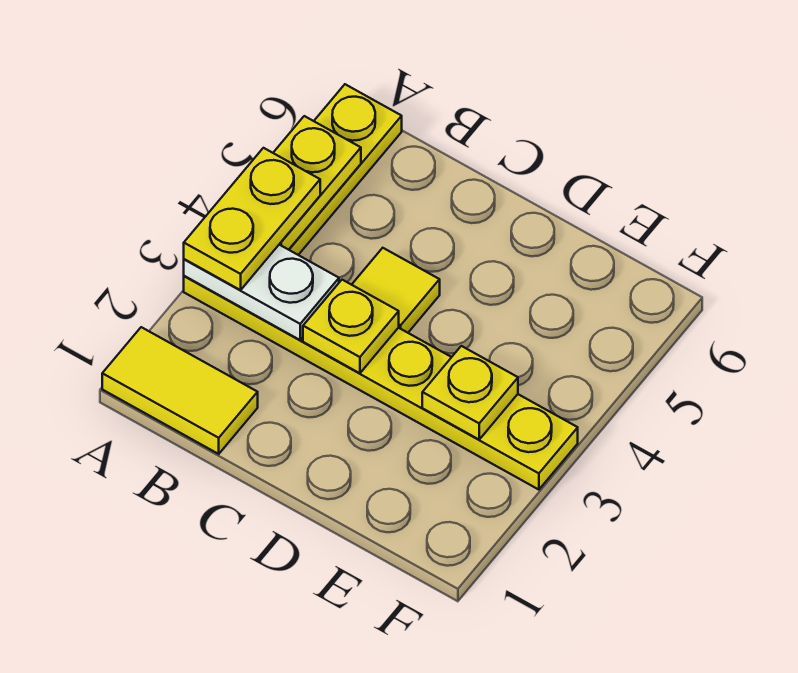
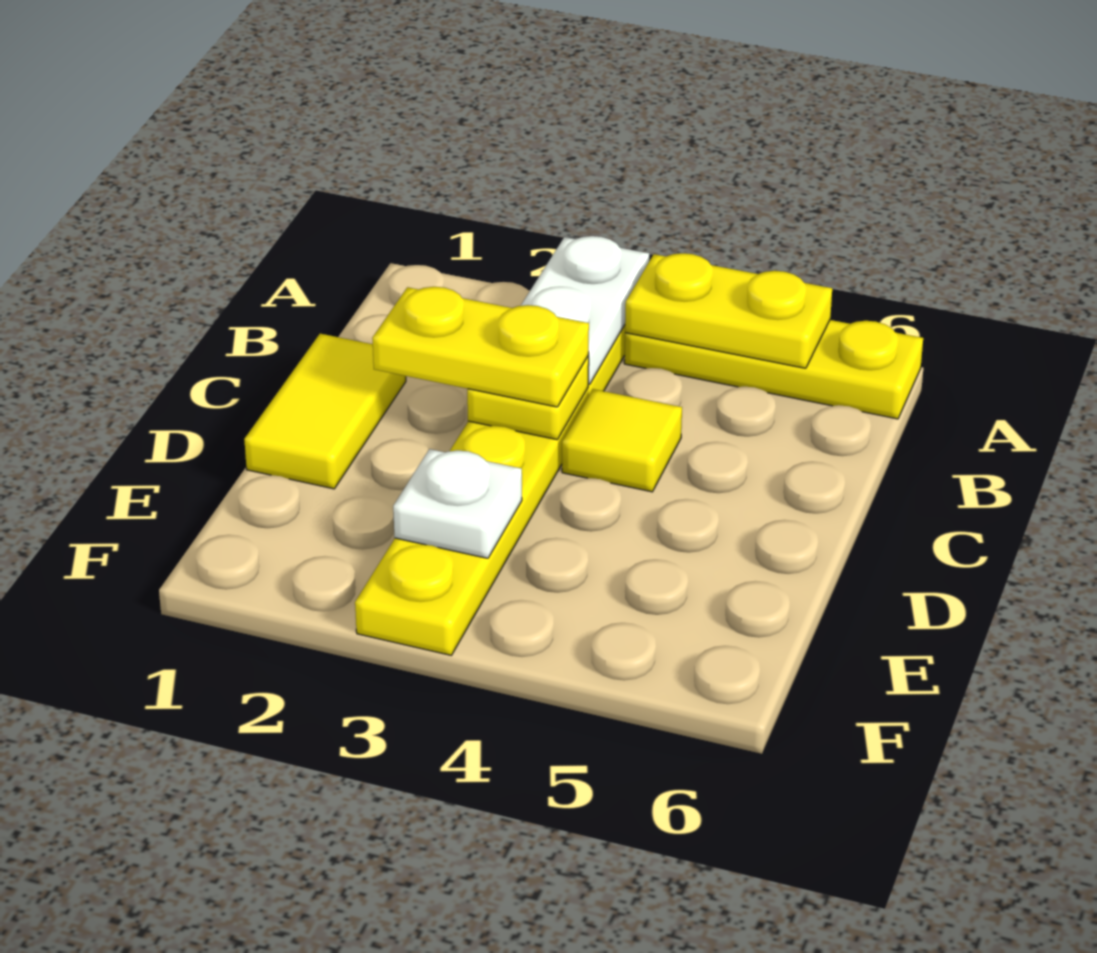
yellow 1x2 tile [102,327,258,454] -> yellow 1x2 tile moved to [244,334,406,489]
yellow 1x2 plate [184,148,320,290] -> yellow 1x2 plate moved to [372,287,589,407]
yellow 1x1 plate [422,346,518,439] -> white 1x1 plate [393,449,522,558]

